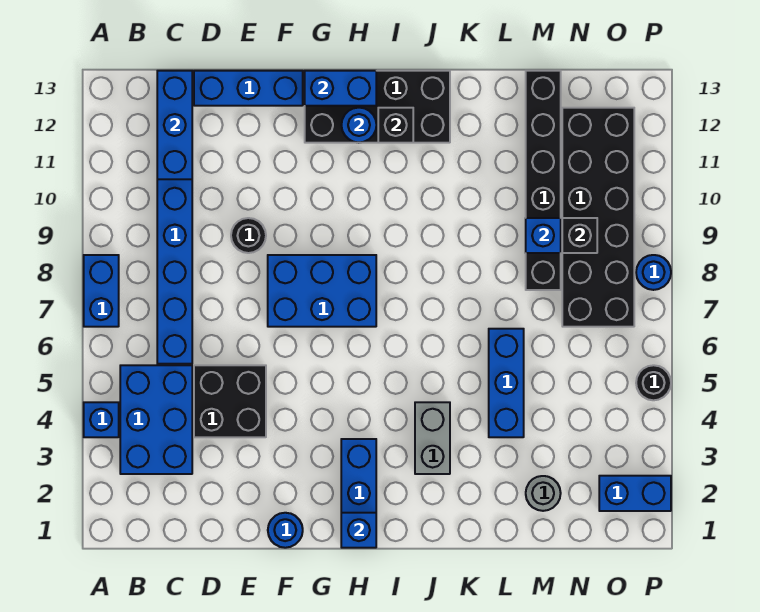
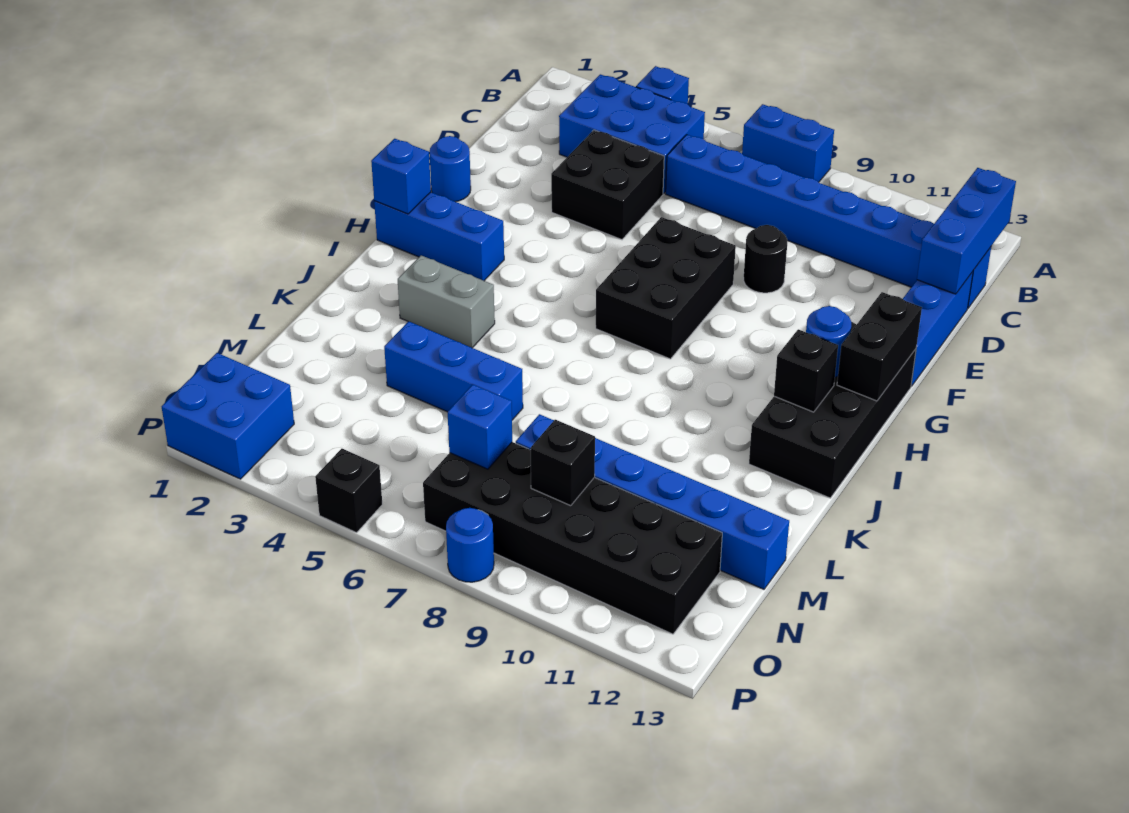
blue 1x3 brick [157,71,192,179] -> blue 1x3 brick turned to [917,168,1016,294]
blue 2x3 brick [268,255,376,327] -> black 2x3 brick [596,217,736,359]
blue 1x2 brick [305,71,376,106] -> black 1x2 brick [837,292,922,401]
grey 1x1 round brick [526,476,561,511] -> none
black 1x6 brick [526,71,561,290] -> blue 1x6 brick [516,414,789,589]
blue 1x1 brick [526,218,561,253] -> blue 1x1 brick moved to [448,384,512,469]
blue 1x2 brick [599,476,671,511] -> blue 2x2 brick [162,353,294,479]
black 1x1 round brick [636,365,671,400] -> black 1x1 brick [315,449,382,533]

